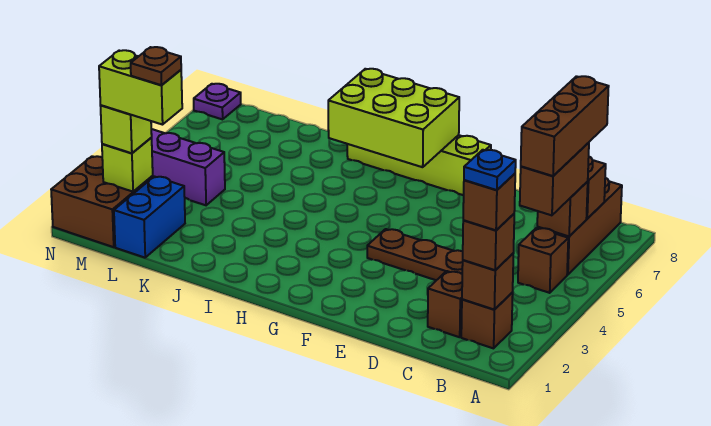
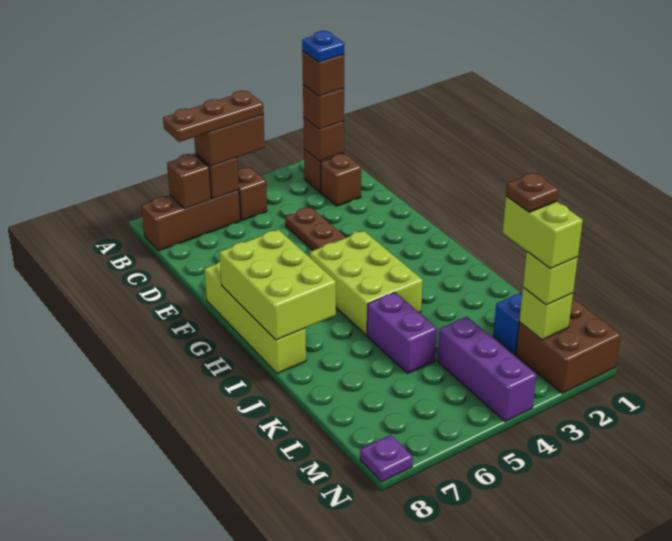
brown 1x3 brick [521,76,609,176] -> brown 1x3 plate [163,91,264,142]
none -> lime 2x3 brick [310,231,423,335]
none -> purple 1x2 brick [367,292,437,373]

